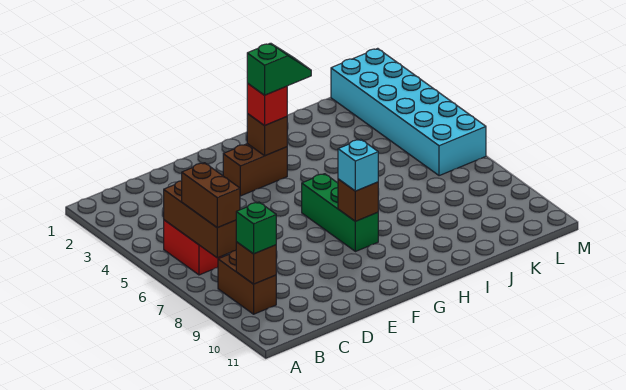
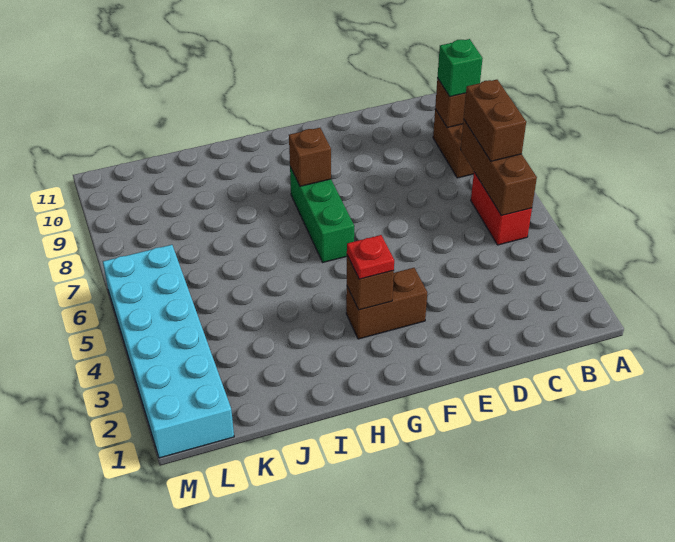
red 1x1 brick [247,83,287,126] -> red 1x1 plate [347,235,394,279]
green 1x2 slope [247,43,311,95] -> none
cyan 1x1 brick [338,139,378,191] -> none

